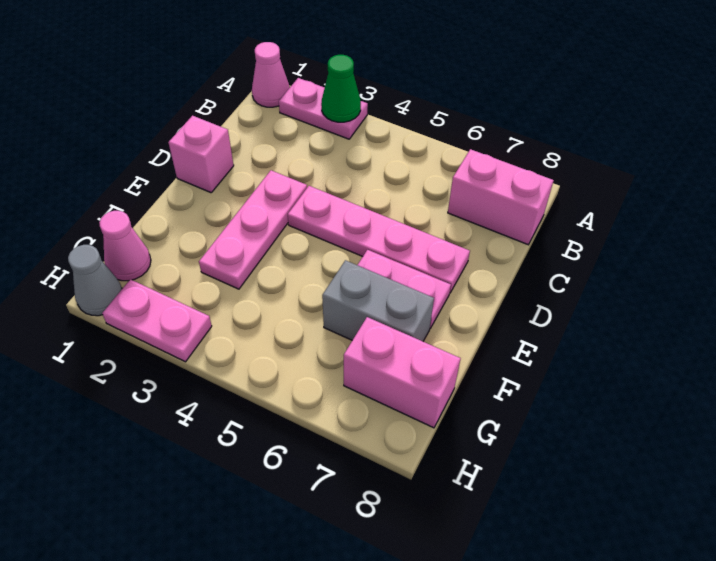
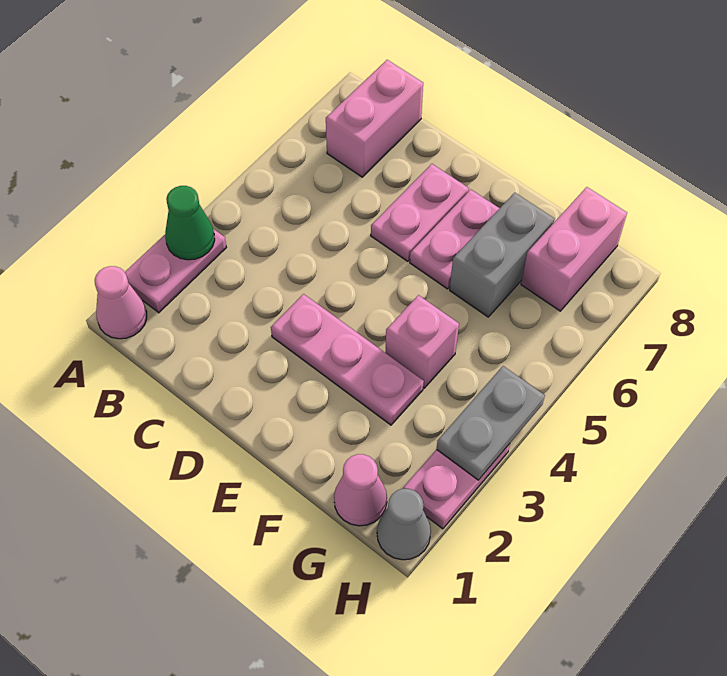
pink 1x1 brick [168,116,234,193] -> pink 1x1 brick moved to [385,295,459,388]
pink 1x4 plate [288,186,470,293] -> pink 1x2 plate [371,164,469,261]
none -> grey 1x2 plate [437,366,545,480]

